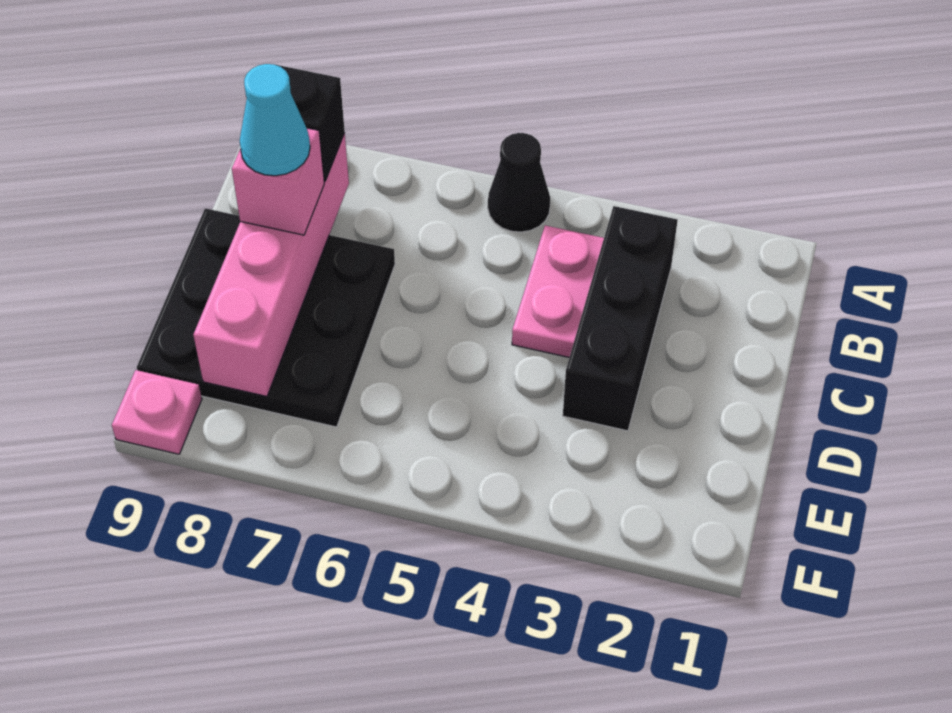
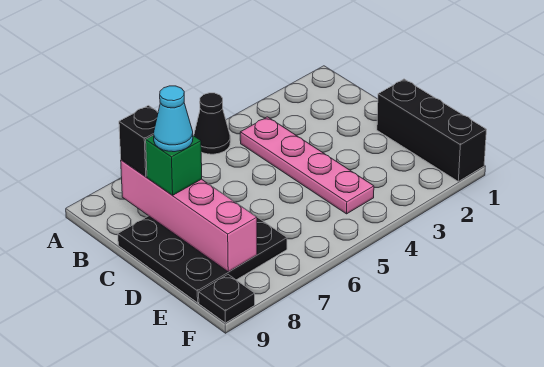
black 1x3 brick [563,206,678,431] -> black 1x3 brick moved to [377,79,486,181]
pink 1x2 plate [512,225,604,357] -> pink 1x4 plate [240,117,374,214]
pink 1x1 brick [232,128,324,235] -> green 1x1 brick [146,135,202,195]
pink 1x1 plate [112,370,202,454] -> black 1x1 plate [199,275,255,323]

